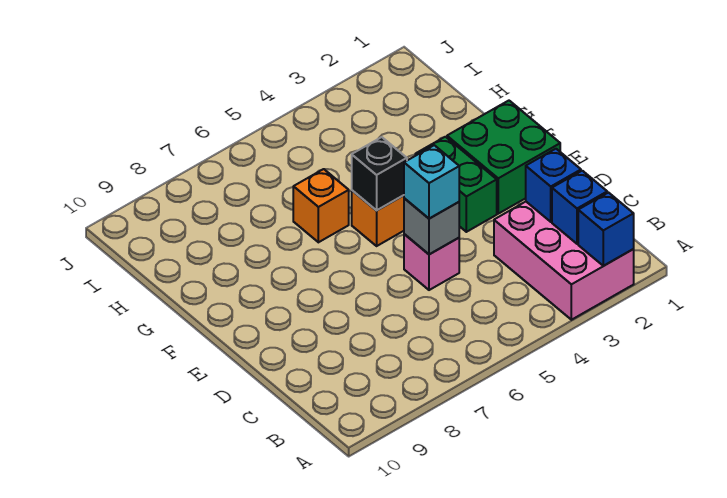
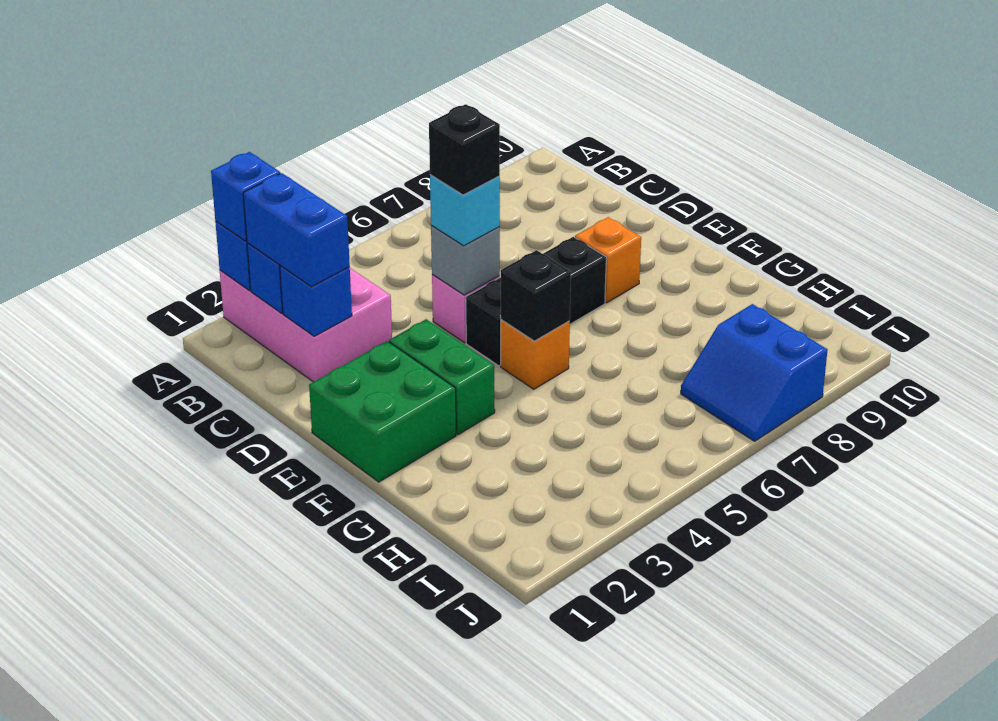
none -> blue 1x1 brick [211,152,280,241]
none -> blue 1x2 brick [243,173,350,287]
none -> black 1x1 brick [429,104,500,195]
none -> black 1x3 brick [466,237,606,366]
orange 1x1 brick [293,169,349,242] -> orange 1x1 brick moved to [575,217,641,303]
none -> blue 2x2 slope [681,304,827,441]

